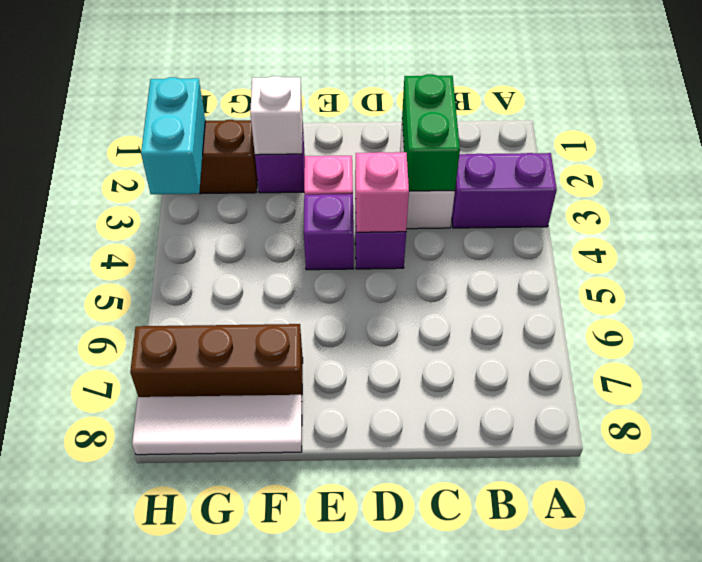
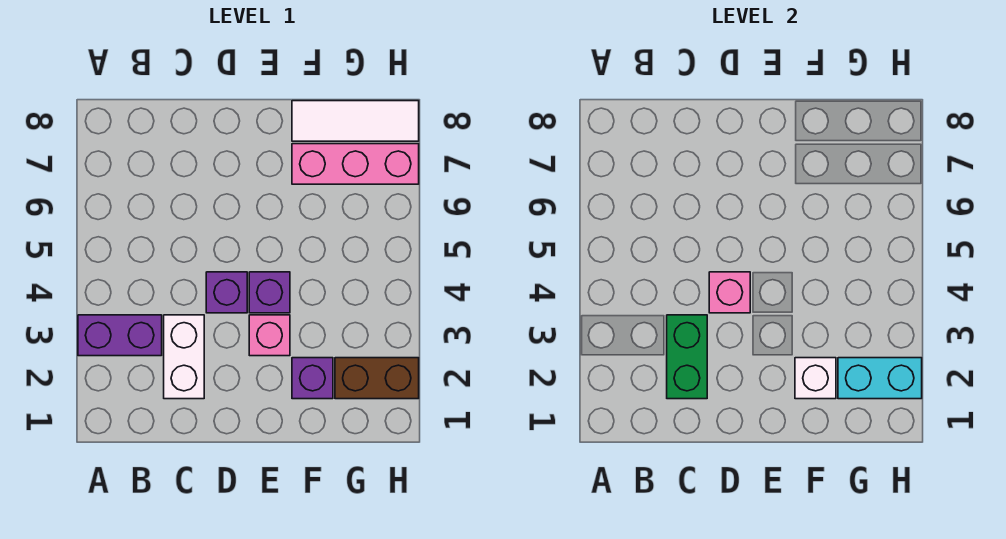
brown 1x3 brick [130,324,303,398] -> pink 1x3 brick [292,144,419,184]
cyan 1x2 brick [141,77,205,194] -> cyan 1x2 brick turned to [838,358,922,399]

